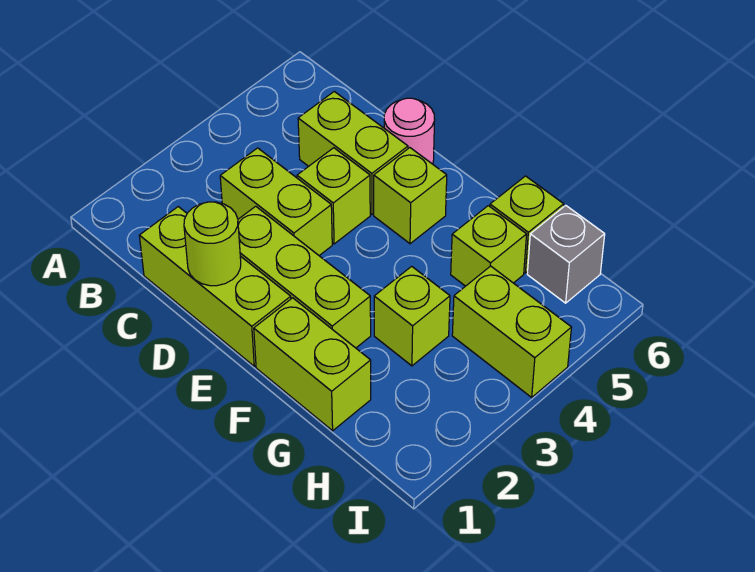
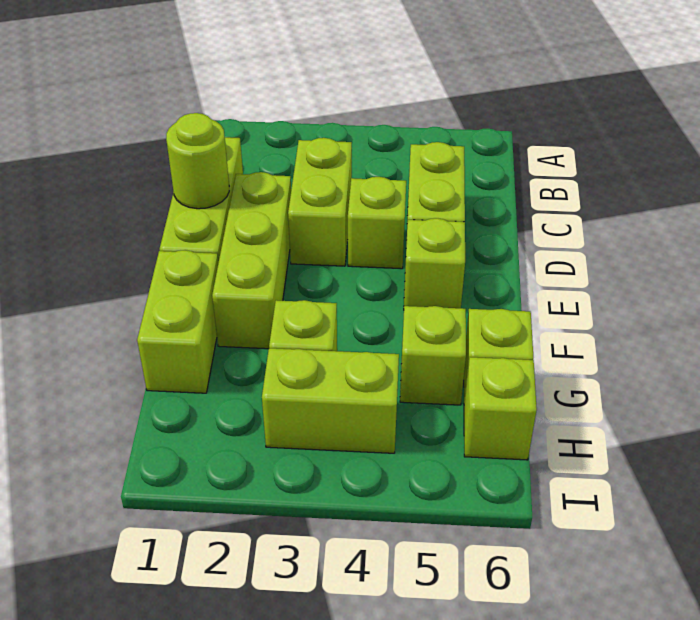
pink 1x1 round brick [384,98,435,164] -> none
lime 1x2 brick [452,266,572,397] -> lime 1x2 brick turned to [262,348,399,453]
grey 1x1 brick [527,205,605,303] -> lime 1x1 brick [464,357,537,460]

